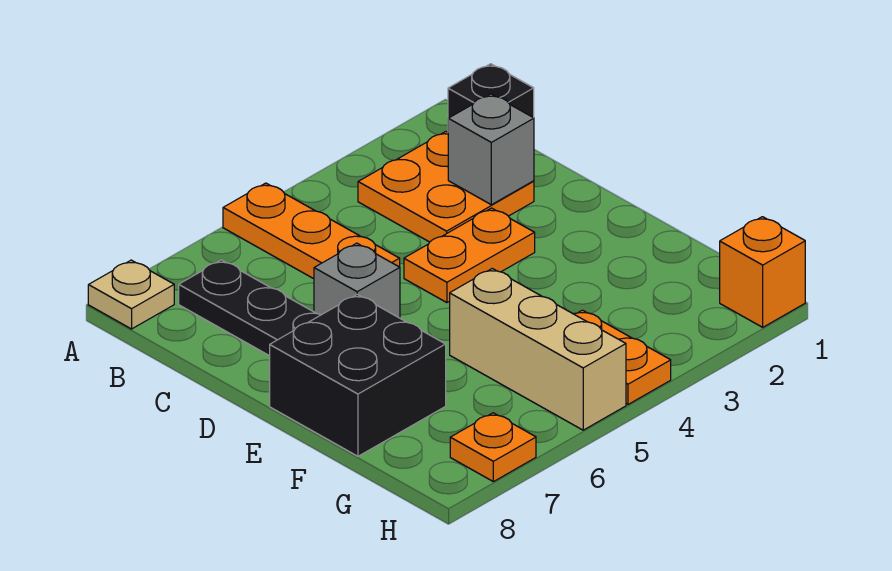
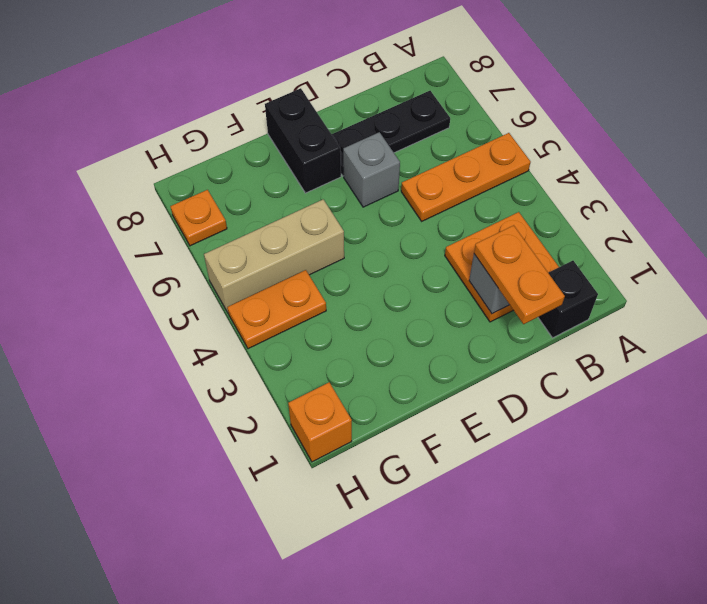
tan 1x1 plate [88,260,174,329] -> none
orange 1x2 plate [404,208,535,303] -> orange 1x2 plate moved to [474,225,565,324]
black 2x2 brick [270,294,446,456] -> black 1x2 brick [265,88,341,193]

